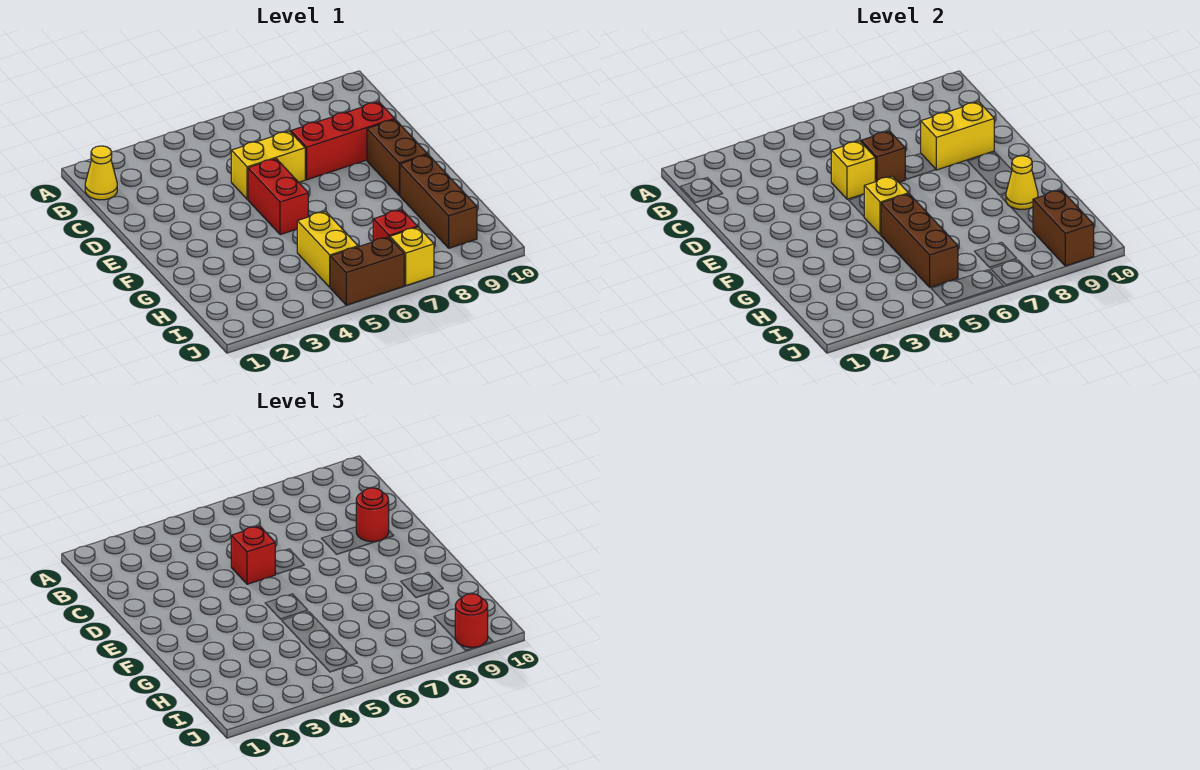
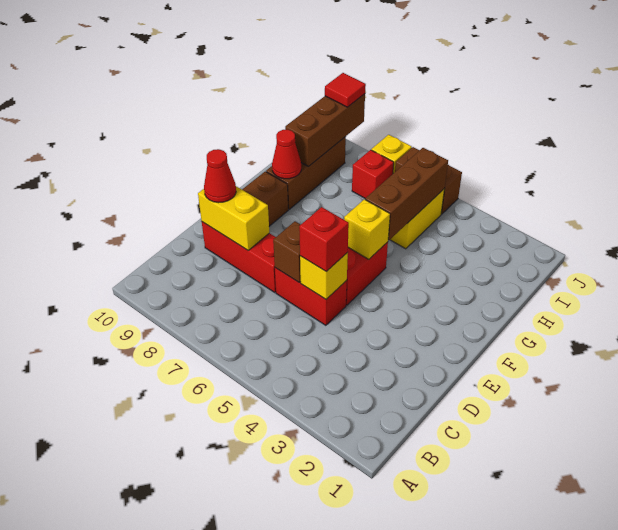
yellow 1x1 cone [85,146,117,200] -> none
yellow 1x2 brick [231,131,305,199] -> red 1x2 brick [275,268,347,325]
red 1x1 round brick [356,488,389,542] -> red 1x1 cone [204,149,236,203]
yellow 1x1 cone [1006,156,1038,209] -> red 1x1 cone [272,130,301,179]
brown 1x2 brick [1033,190,1094,266] -> brown 1x3 brick [285,94,365,167]
red 1x1 round brick [455,594,488,647] -> red 1x1 tile [325,73,366,107]

